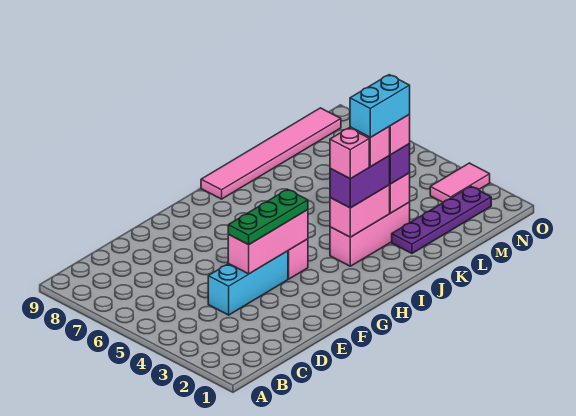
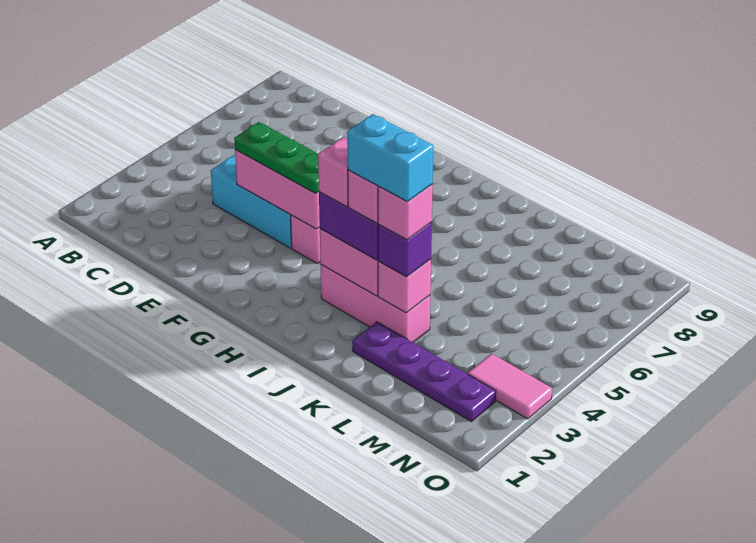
pink 1x6 tile [201,108,341,199] -> none

